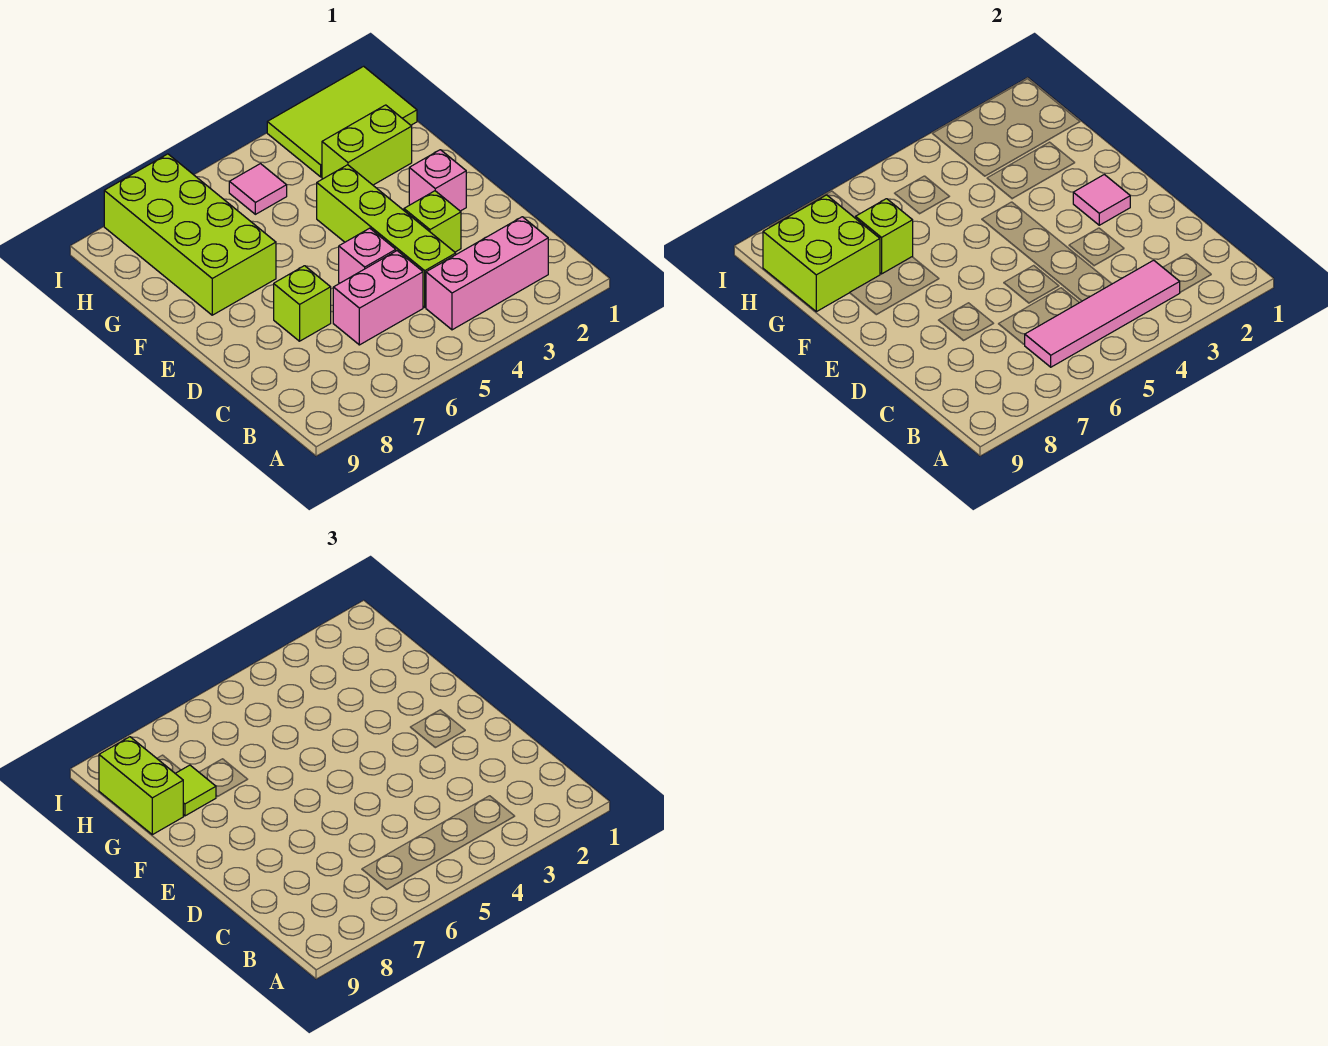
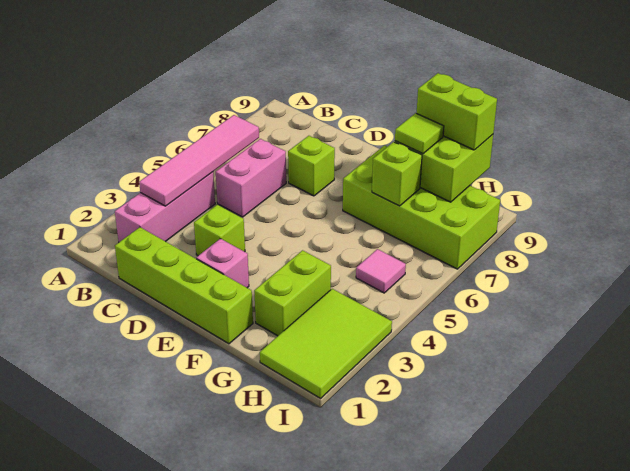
lime 1x4 brick [317,165,456,307] -> lime 1x4 brick moved to [115,227,253,344]
pink 1x1 brick [339,228,396,283] -> none
pink 1x1 tile [1073,174,1130,225] -> none

